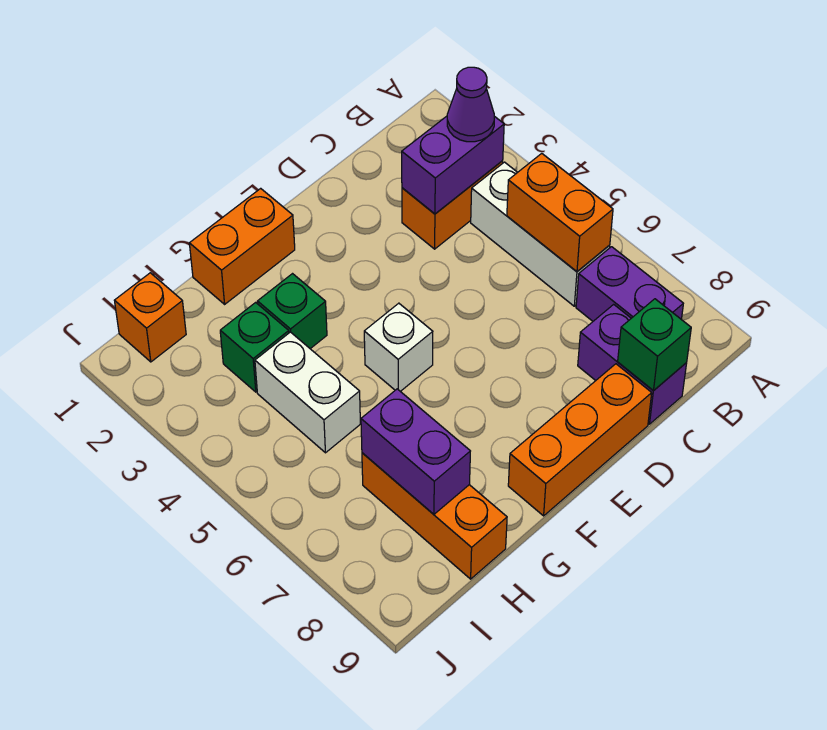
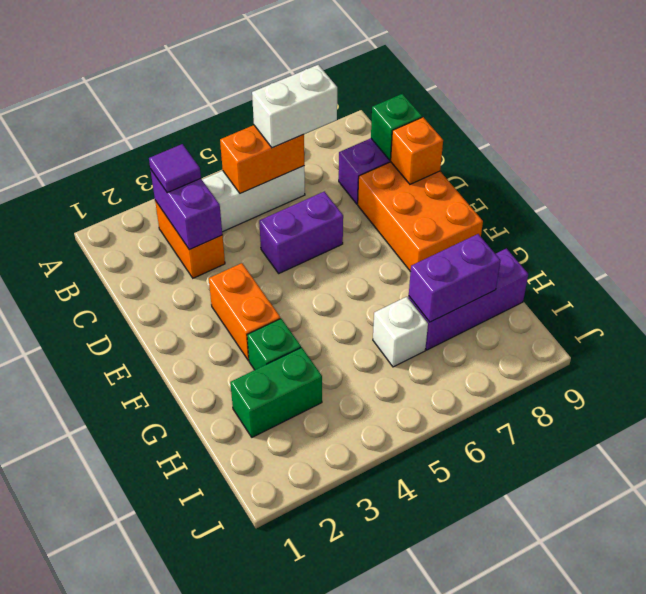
purple 1x1 cone [447,67,494,142] -> purple 1x1 tile [149,144,201,193]
purple 1x2 brick [576,247,683,321] -> purple 1x2 brick moved to [259,191,343,273]
orange 1x3 brick [508,364,652,516] -> orange 2x3 brick [358,162,483,272]
orange 1x2 brick [189,188,295,304] -> orange 1x2 brick moved to [209,263,280,360]
white 1x1 brick [364,303,433,391] -> white 1x1 brick moved to [373,297,428,367]
green 1x1 brick [220,302,289,392] -> green 1x2 brick [230,347,322,437]
white 1x2 brick [255,332,360,453] -> white 1x2 brick moved to [252,65,337,148]
orange 1x3 brick [362,453,507,579] -> purple 1x3 brick [408,249,528,350]
orange 1x1 brick [115,273,186,362] -> orange 1x1 brick moved to [391,117,443,184]

